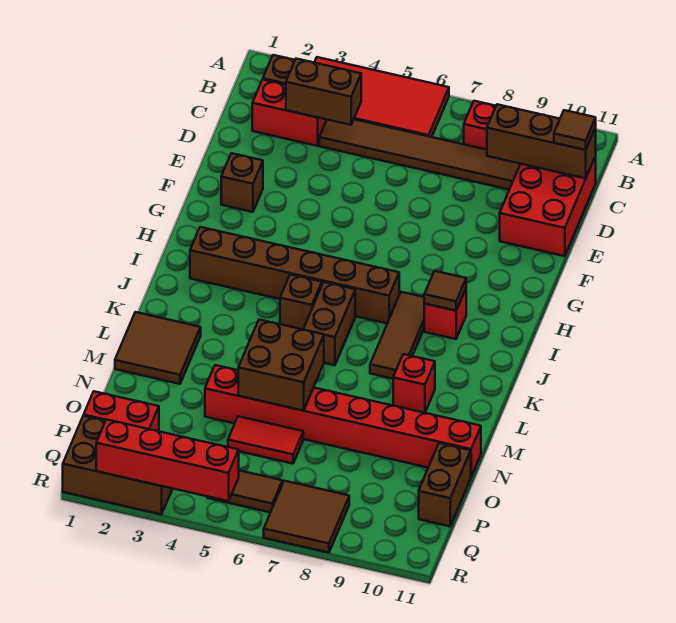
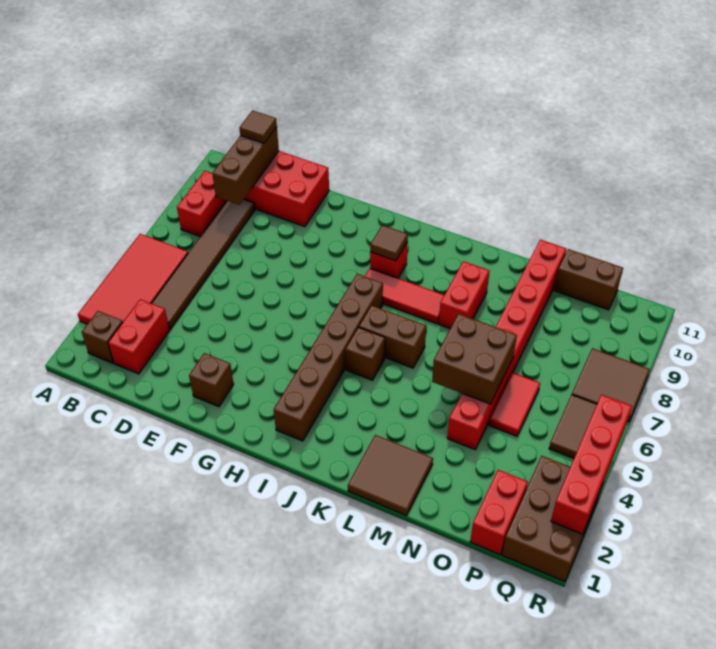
brown 1x2 brick [286,59,361,125] -> none
brown 1x3 tile [370,292,424,379] -> red 1x3 tile [365,268,444,324]
red 1x1 brick [393,354,435,413] -> red 1x2 brick [439,261,490,328]

